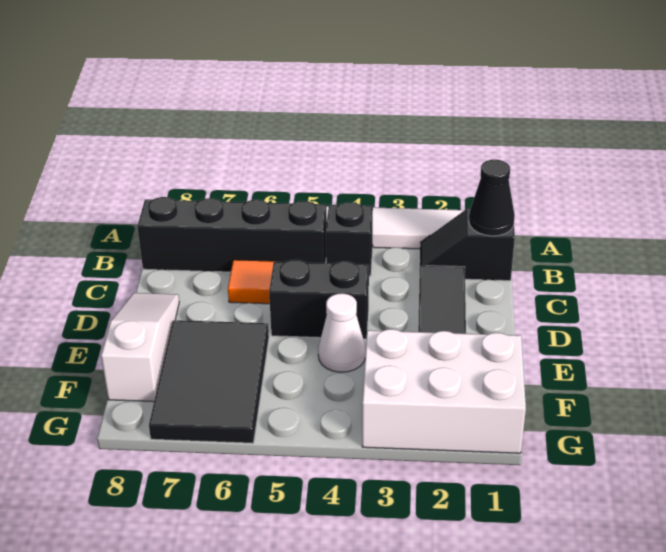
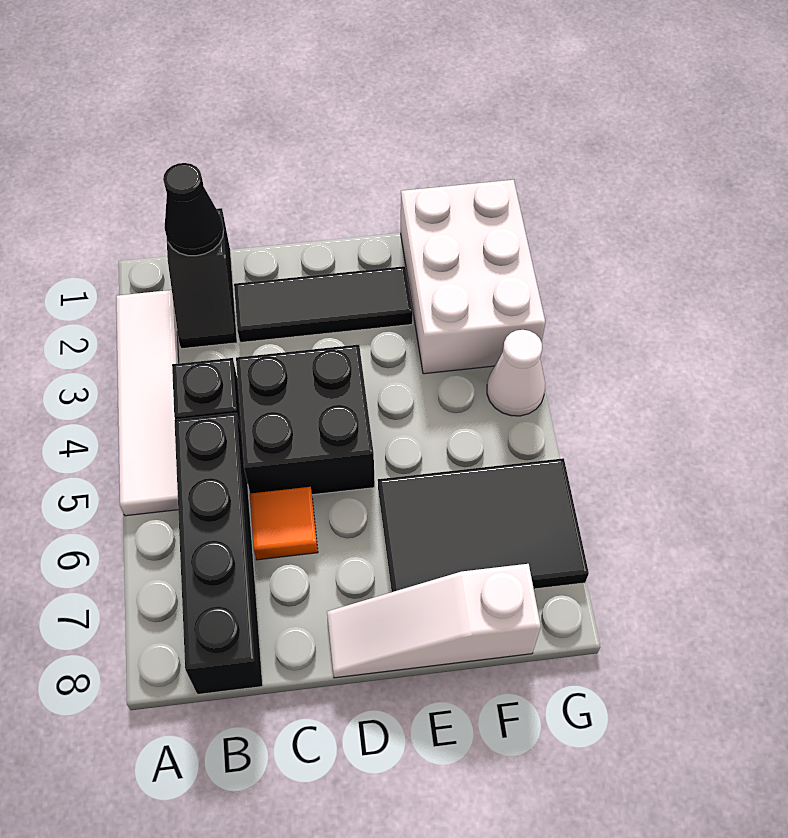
black 1x2 brick [269,260,369,339] -> black 2x2 brick [236,345,375,495]
white 1x1 cone [318,293,366,372] -> white 1x1 cone moved to [487,330,545,416]

